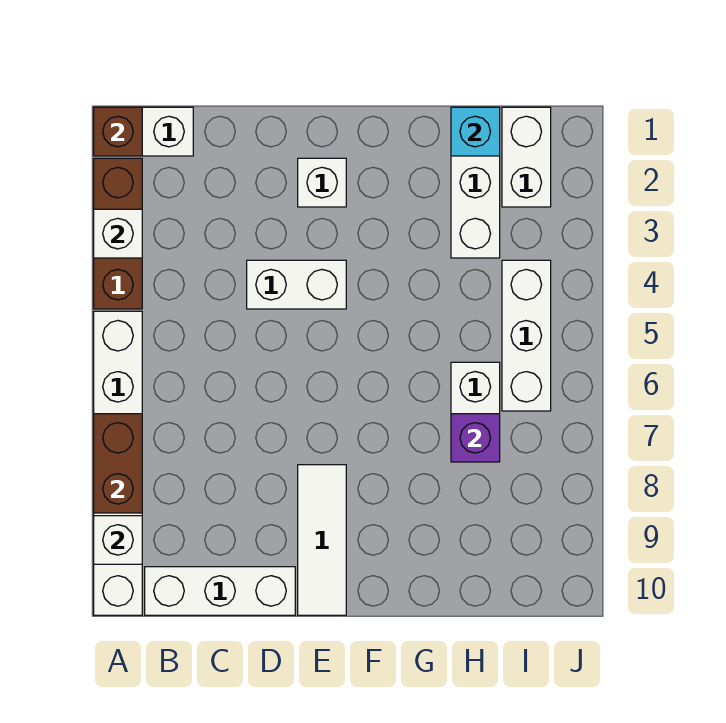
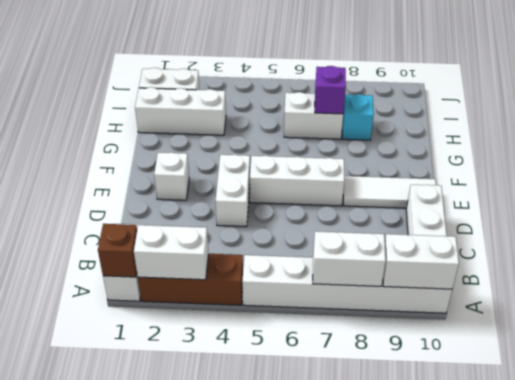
white 1x1 brick [94,209,142,258] -> white 1x2 brick [134,225,208,280]
brown 1x2 brick [94,414,142,513] -> white 1x2 brick [313,231,386,286]
white 1x1 brick [94,516,142,564] -> white 1x2 brick [383,234,459,289]
cyan 1x1 brick [451,107,500,156] -> cyan 1x1 brick moved to [342,94,374,140]
white 1x3 brick [502,260,551,411] -> white 1x3 brick moved to [250,156,345,206]

